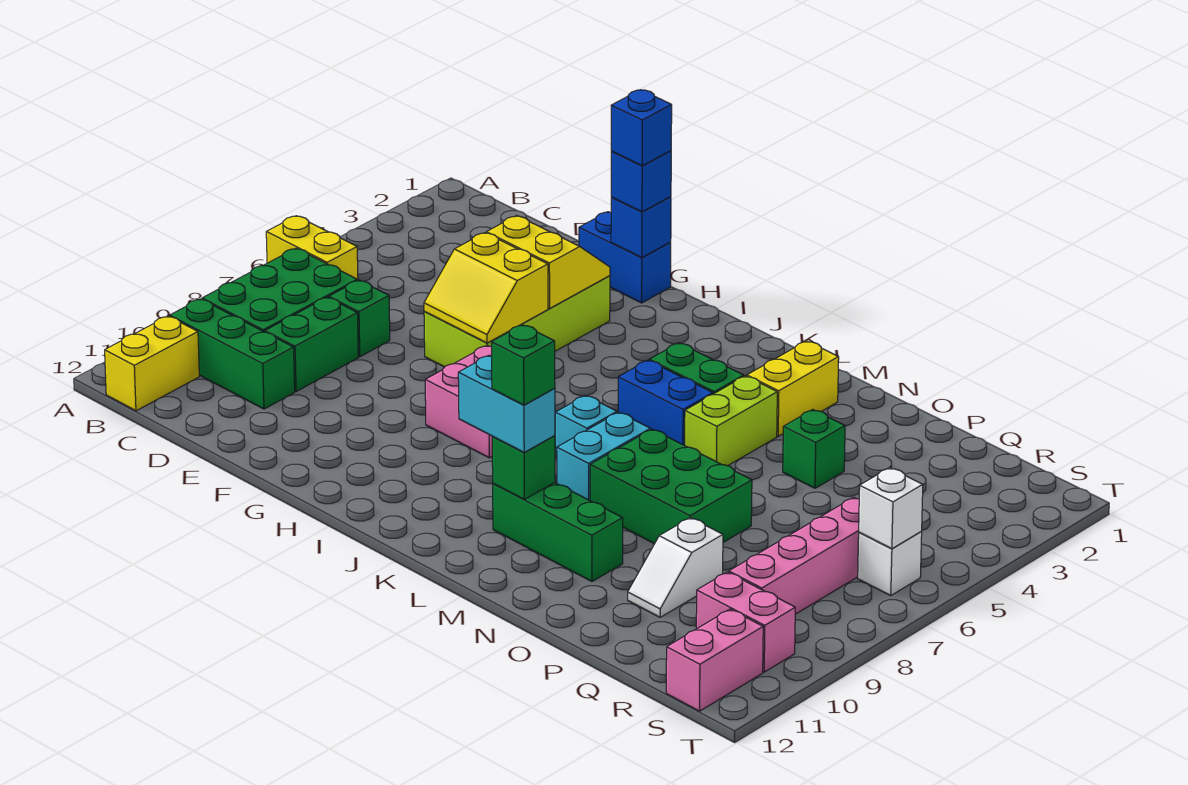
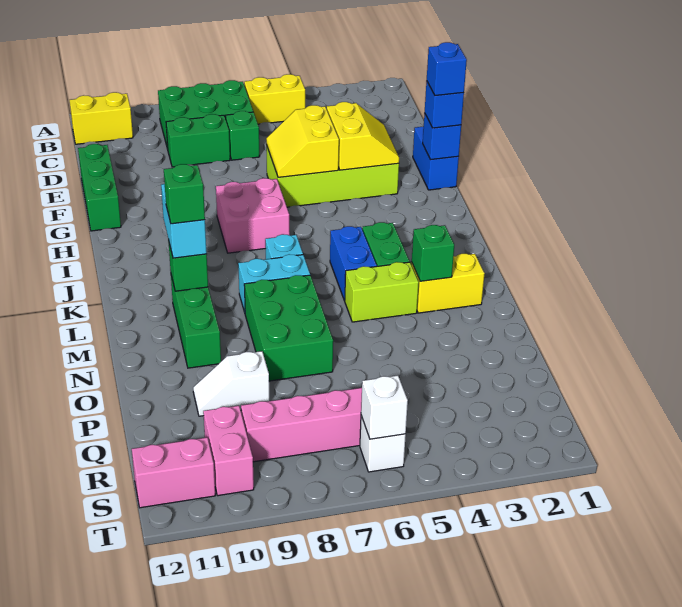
yellow 1x2 brick [266,216,358,281] -> yellow 1x2 brick turned to [244,74,305,124]
green 1x3 brick [170,299,295,409] -> green 1x3 brick moved to [78,144,121,231]
green 1x1 brick [783,410,845,488] -> green 1x1 brick moved to [412,225,454,281]

